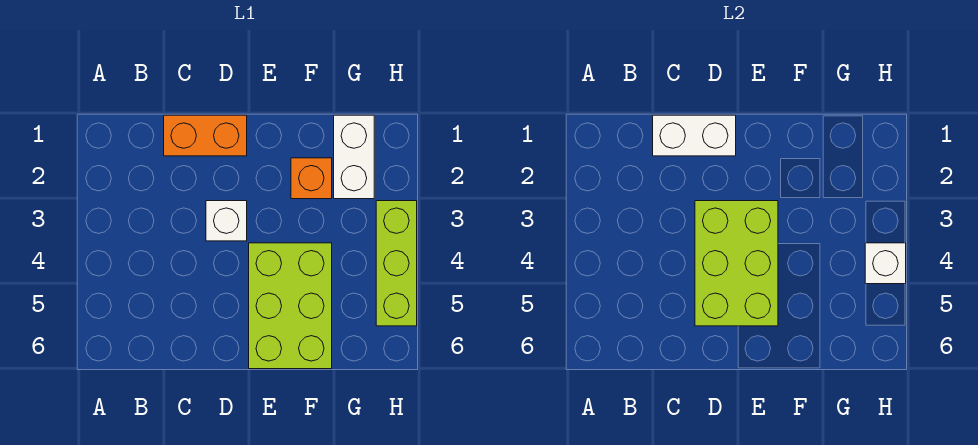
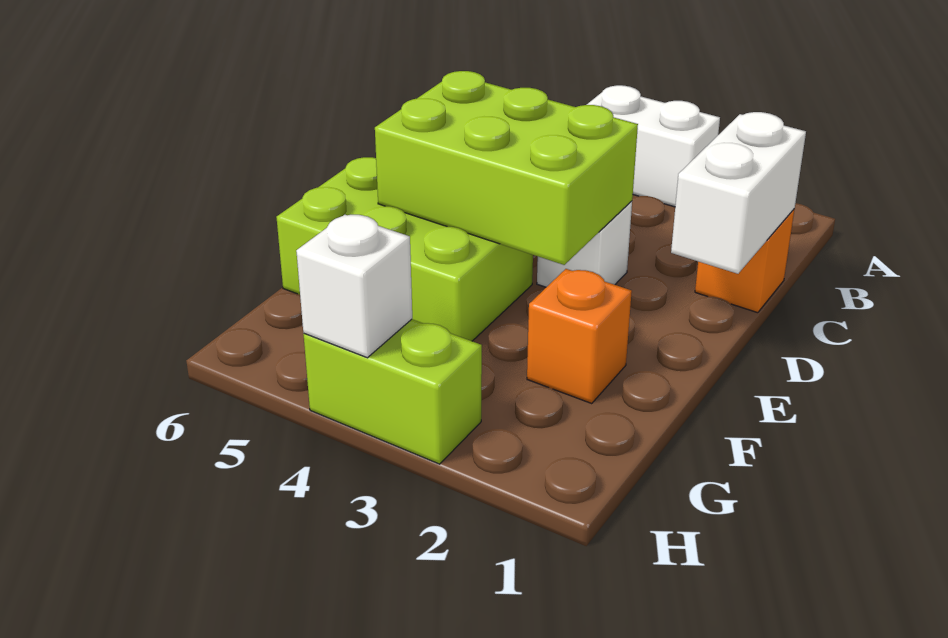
orange 1x2 brick [164,115,247,156] -> orange 1x1 brick [695,209,795,313]
white 1x2 brick [334,115,374,199] -> white 1x2 brick moved to [587,85,720,207]
lime 1x3 brick [376,201,417,326] -> lime 1x2 brick [303,319,482,464]

